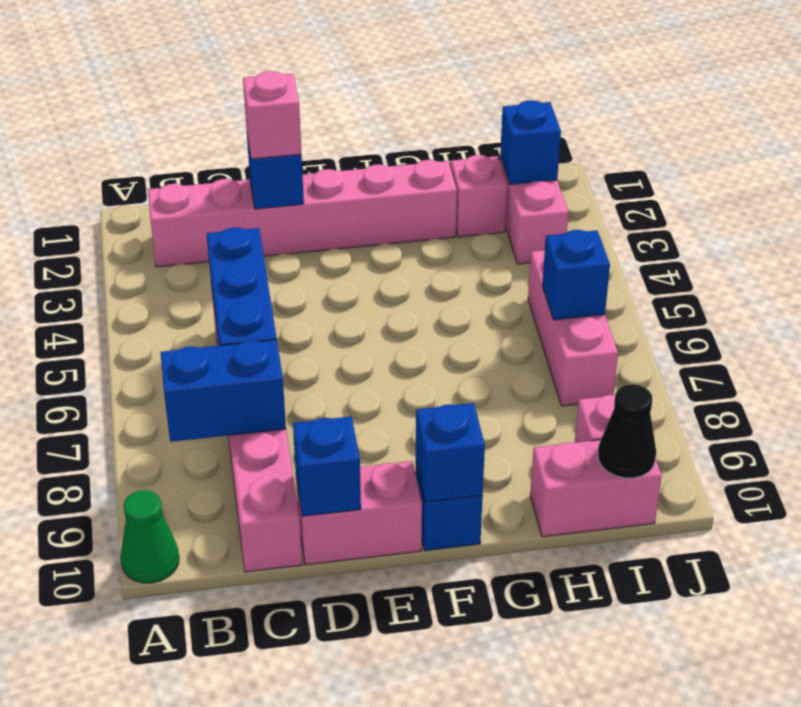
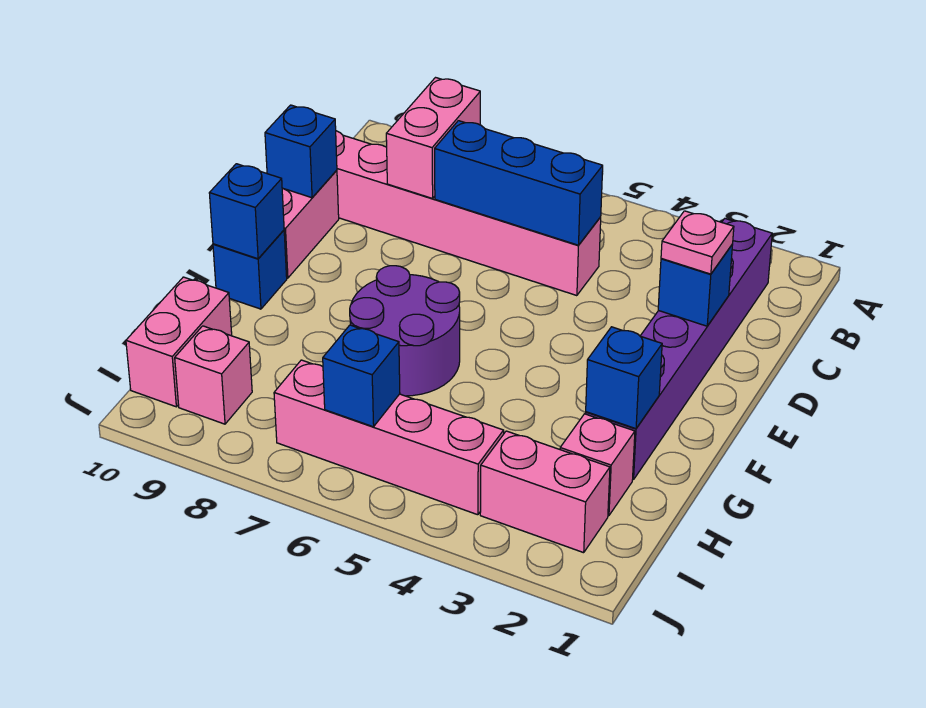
green 1x1 cone [120,490,179,583] -> none
pink 1x6 brick [148,160,457,267] -> purple 1x6 brick [586,219,772,480]
blue 1x2 brick [160,340,286,442] -> pink 1x2 brick [386,78,480,198]
pink 1x1 brick [243,71,301,159] -> pink 1x1 plate [661,211,734,274]
none -> purple 2x2 round brick [350,266,460,396]
blue 1x1 brick [500,100,561,184] -> blue 1x1 brick moved to [586,327,662,429]
pink 1x3 brick [528,250,618,406] -> pink 1x4 brick [274,360,504,515]
black 1x1 cone [598,384,656,478] -> none

